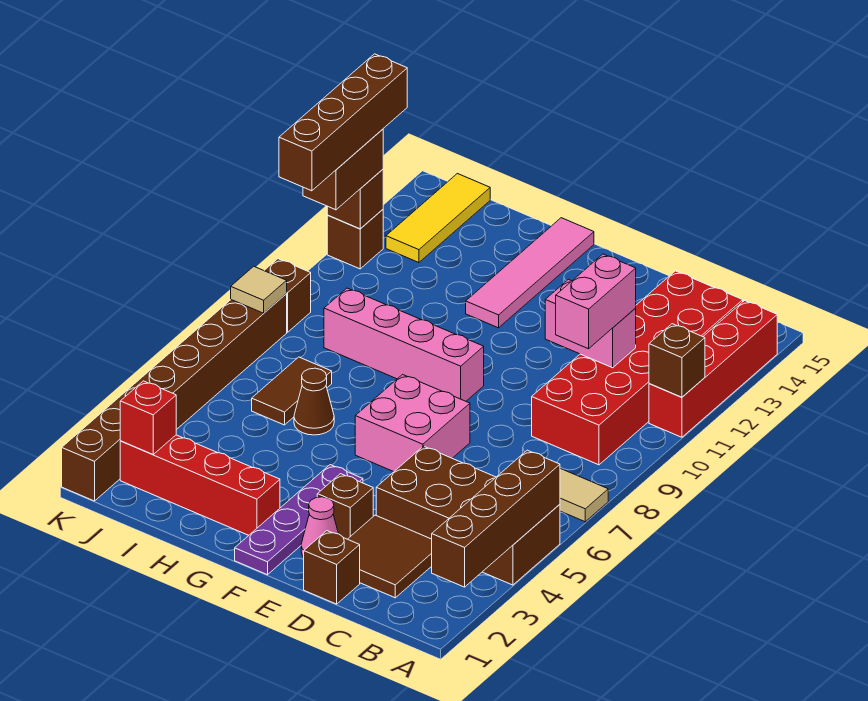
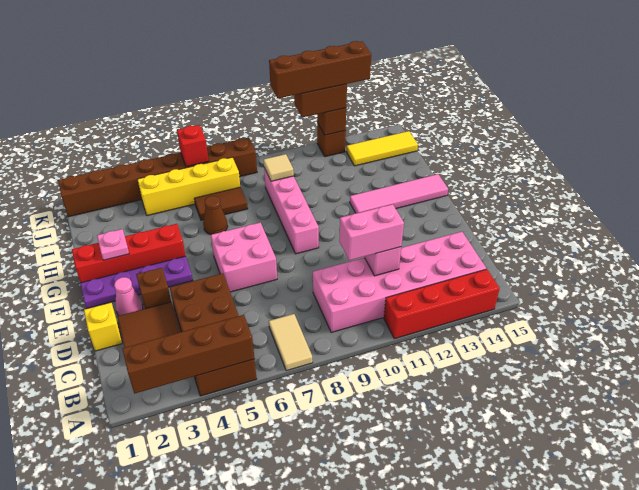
brown 1x1 brick [649,324,705,397] -> none
red 2x6 brick [532,271,743,465] -> pink 2x6 brick [312,232,486,333]
brown 1x1 brick [304,531,360,604] -> yellow 1x1 brick [84,302,122,351]
red 1x4 brick [120,435,280,535] -> red 1x4 brick turned to [72,224,186,283]
none -> pink 1x1 plate [97,229,129,260]
red 1x1 brick [120,381,176,455] -> red 1x1 brick moved to [177,125,209,167]
none -> yellow 1x4 brick [137,157,240,216]
tan 1x1 tile [231,266,287,313] -> tan 1x1 tile moved to [264,154,294,181]
brown 1x1 brick [264,259,311,332] -> none

